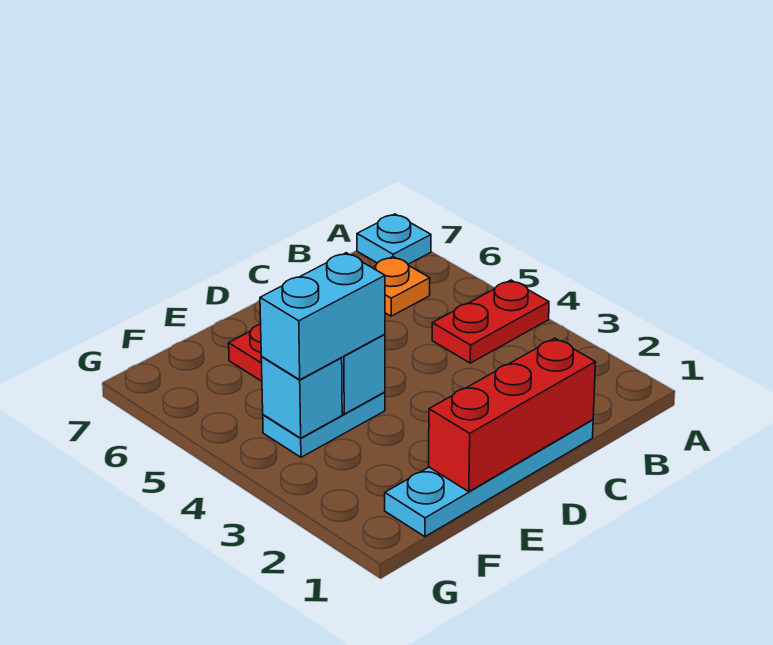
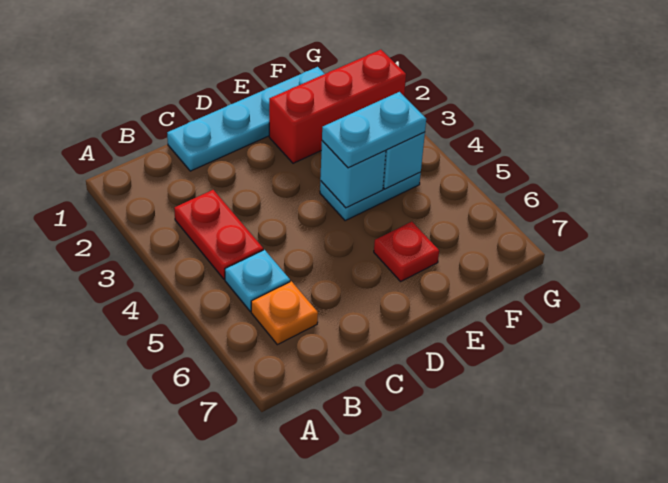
red 1x2 plate [432,280,549,363] -> red 1x2 plate turned to [174,190,263,279]
cyan 1x1 plate [357,214,431,264] -> cyan 1x1 plate moved to [225,250,290,311]
red 1x3 brick [429,338,596,492] -> red 1x3 brick moved to [269,50,406,163]
cyan 1x2 brick [260,253,385,380] -> cyan 1x2 plate [322,92,426,168]

